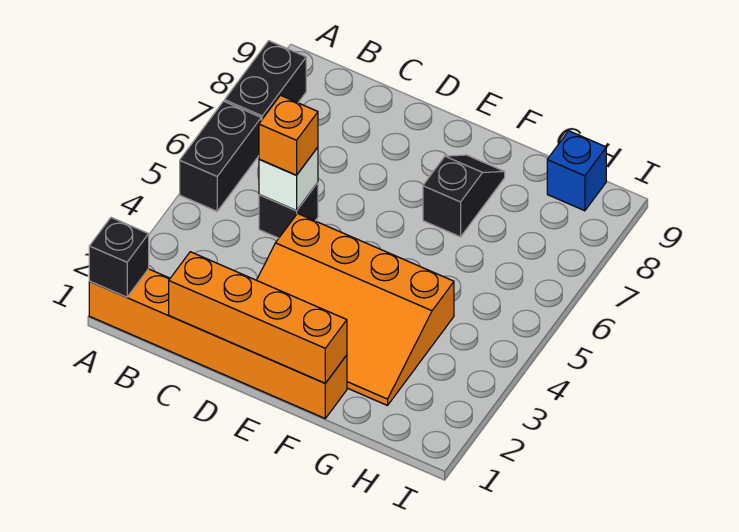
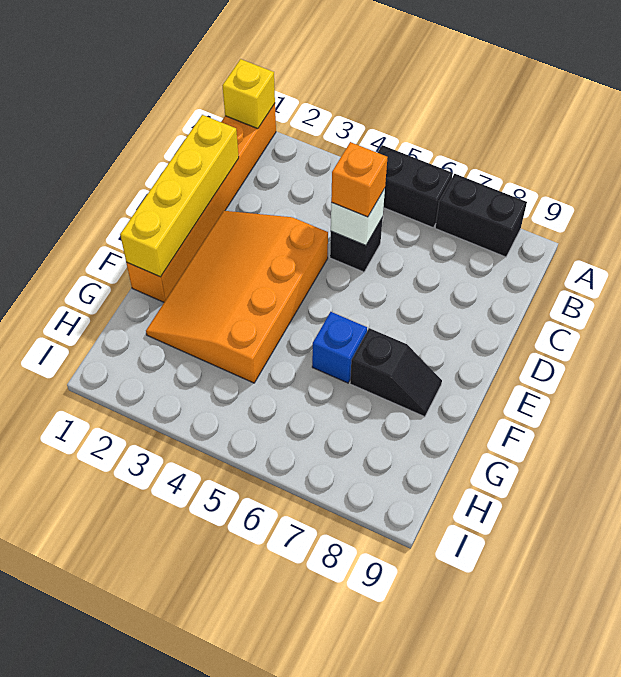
black 1x1 brick [89,218,149,297] -> yellow 1x1 brick [222,59,275,129]
orange 1x4 brick [169,252,347,383] -> yellow 1x4 brick [120,115,239,277]
blue 1x1 brick [547,131,606,211] -> blue 1x1 brick moved to [312,312,367,383]

